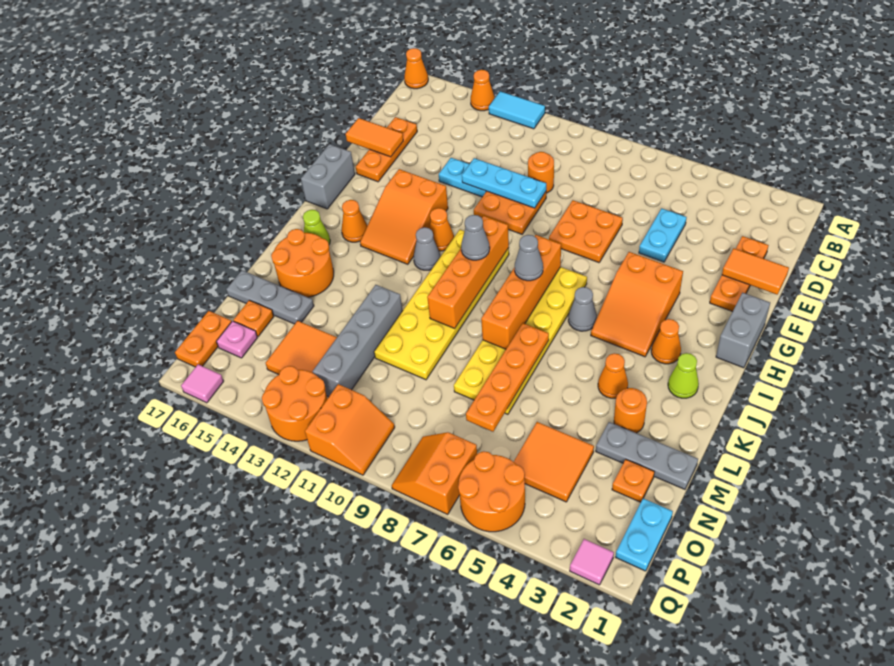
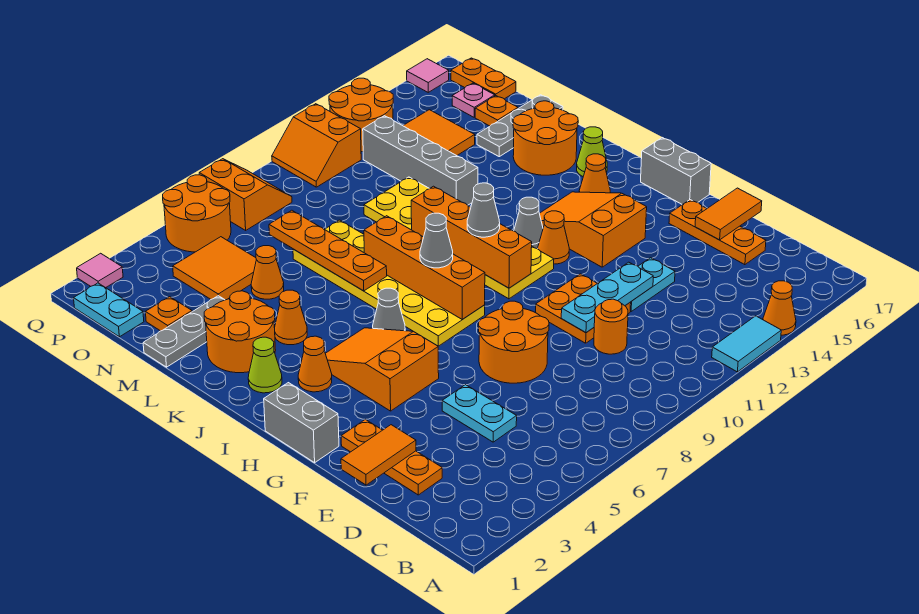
orange 1x1 cone [404,48,428,89] -> orange 1x1 cone moved to [251,246,284,299]
orange 2x2 plate [549,200,623,263] -> orange 2x2 round brick [478,301,549,383]
orange 1x1 round brick [614,388,647,433] -> orange 2x2 round brick [204,291,276,373]

